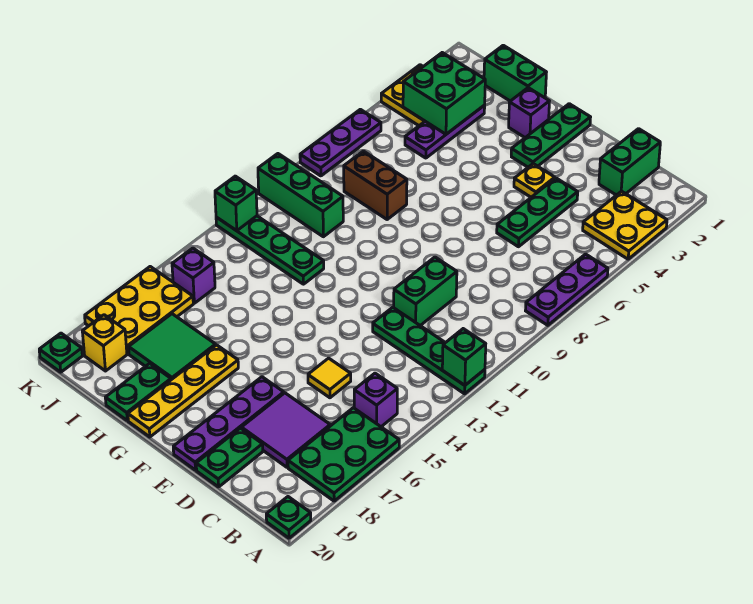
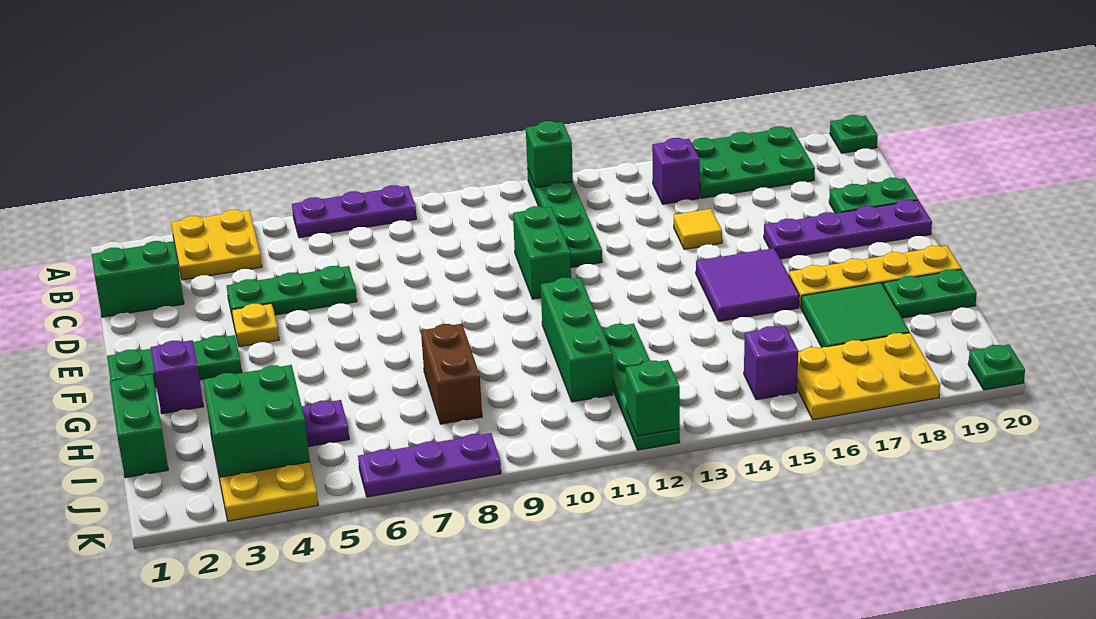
purple 2x2 tile [241,393,330,467] -> purple 2x2 tile moved to [696,248,799,321]
green 1x2 brick [394,257,457,326] -> green 1x2 brick turned to [513,206,571,299]
green 1x3 brick [258,154,343,237] -> green 1x3 brick moved to [541,278,613,402]
yellow 1x1 brick [82,315,127,371] -> none

